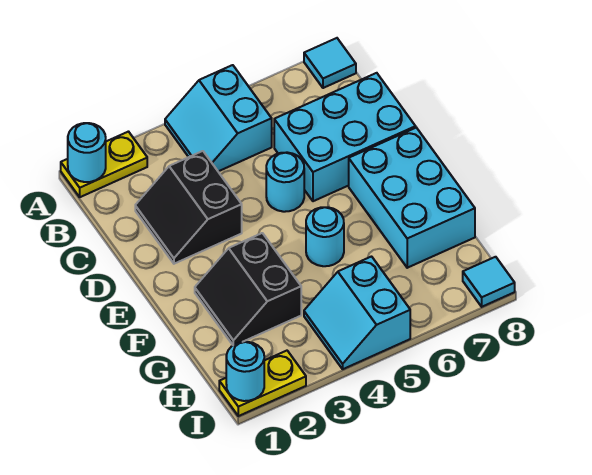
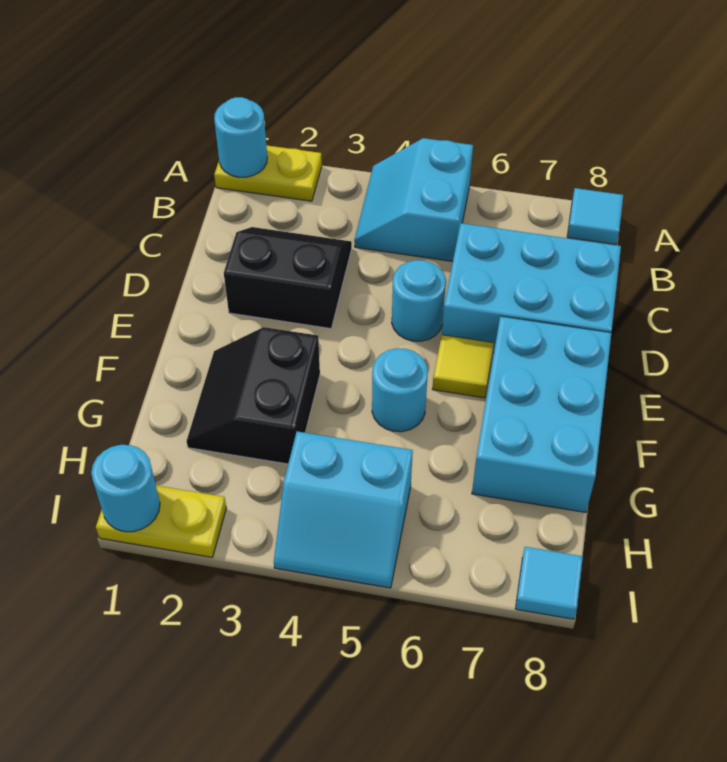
black 2x2 slope [135,151,242,264] -> black 2x2 slope turned to [224,227,352,329]
none -> yellow 1x1 tile [433,335,494,398]
cyan 2x2 slope [304,257,410,369] -> cyan 2x2 slope turned to [274,431,413,588]

